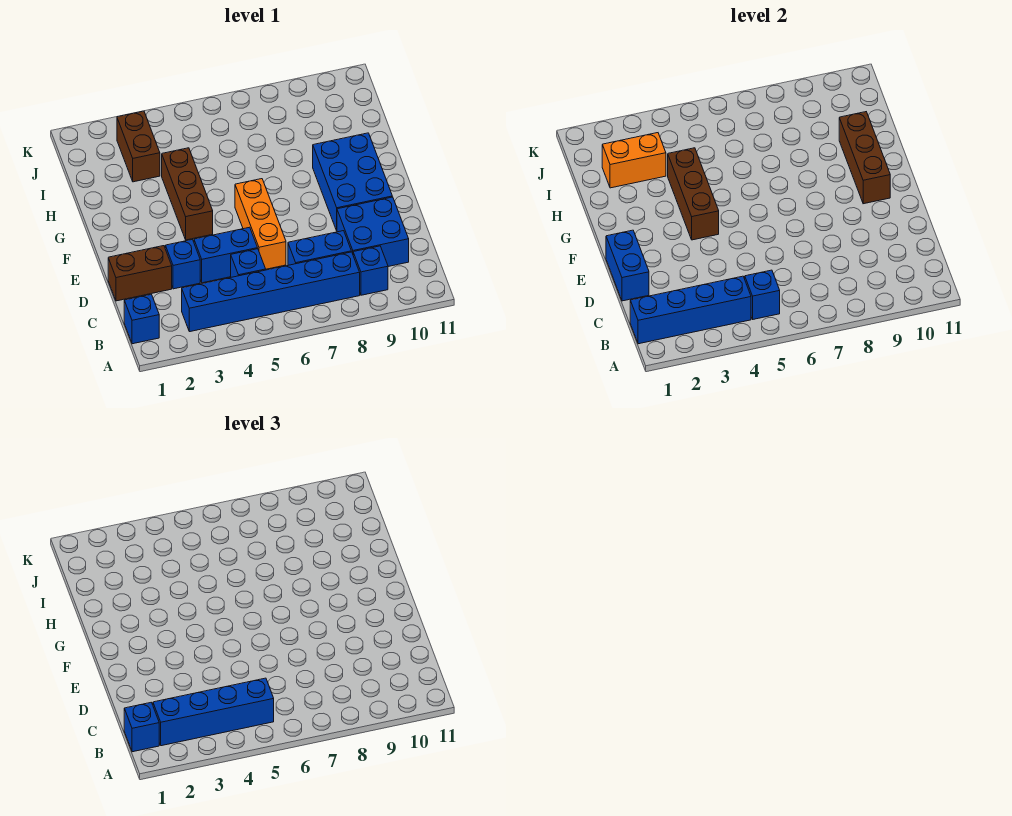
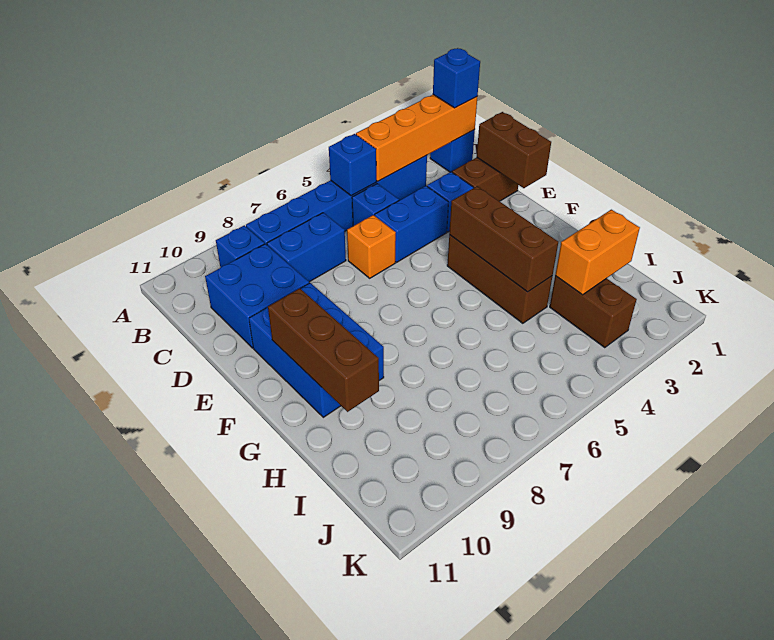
blue 1x4 brick [630,276,751,344] -> orange 1x4 brick [356,95,477,181]
blue 1x4 brick [153,678,274,746] -> none
blue 1x2 brick [606,230,649,301] -> brown 1x2 brick [477,112,551,188]
orange 1x3 brick [235,179,286,269] -> orange 1x1 brick [347,215,396,278]

